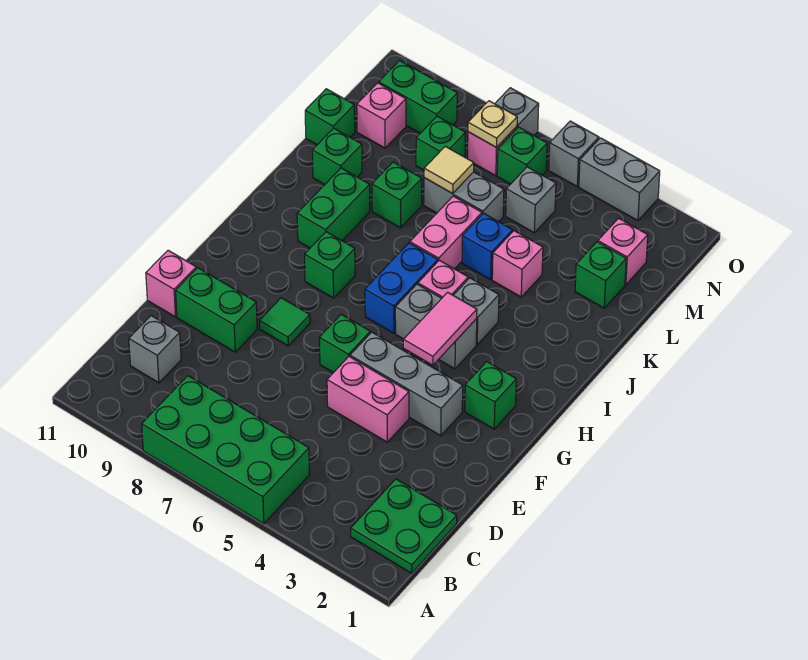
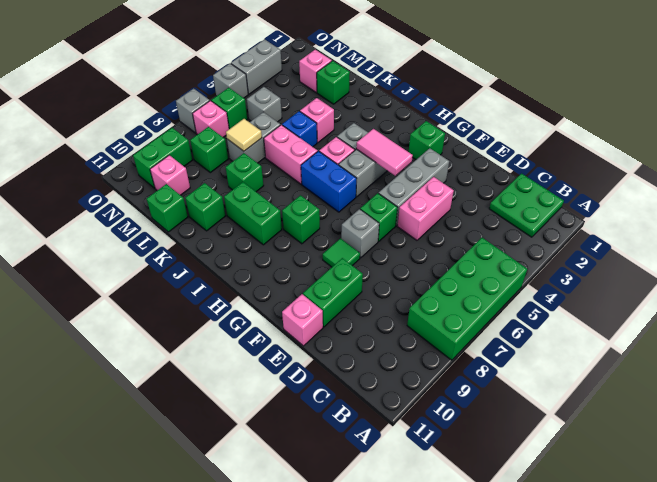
grey 1x1 brick [129,316,181,383] -> grey 1x1 brick moved to [341,209,379,258]
tan 1x1 plate [468,101,517,148] -> none

